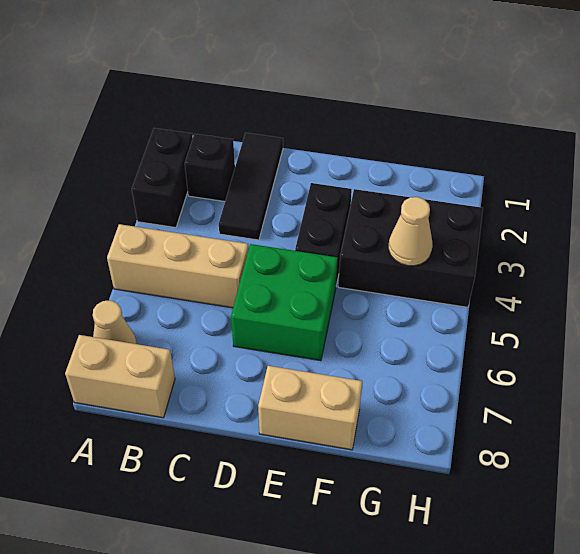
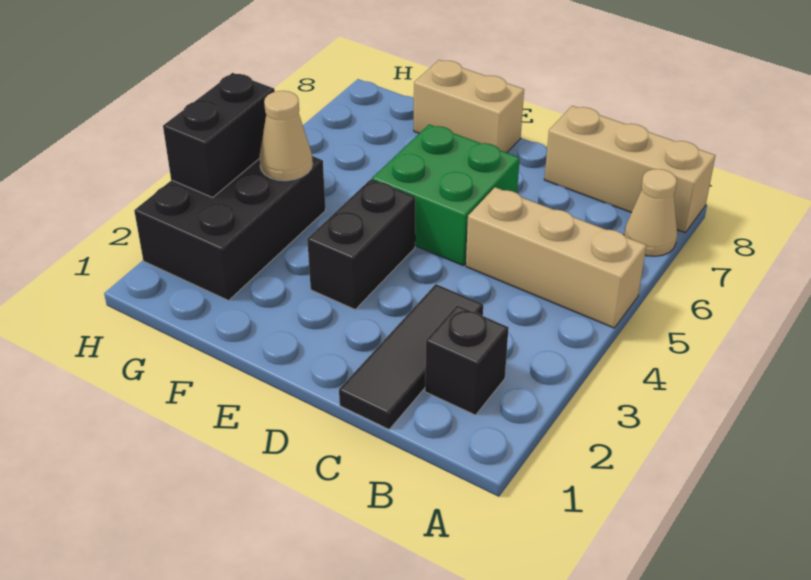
black 1x2 brick [132,128,193,227] -> black 1x2 brick moved to [163,73,275,197]
tan 1x2 brick [65,335,175,418] -> tan 1x3 brick [544,106,716,233]
black 2x3 brick [338,189,483,307] -> black 2x3 brick turned to [134,156,325,301]

